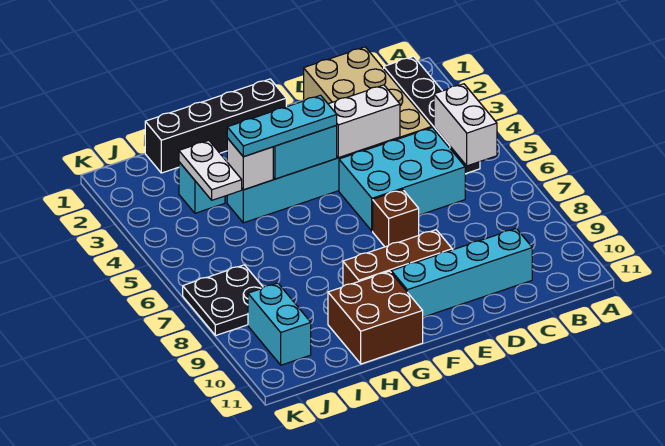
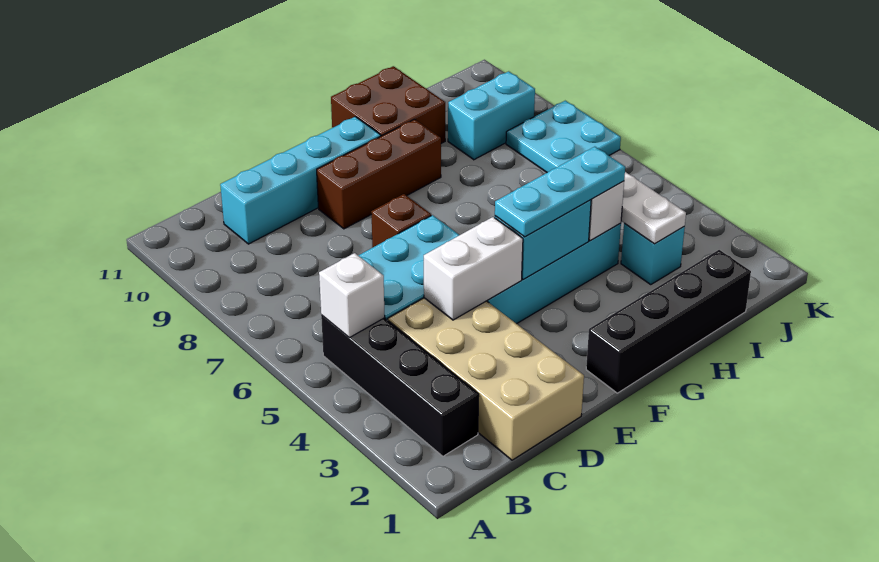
white 1x2 brick [434,84,497,166] -> white 1x1 brick [319,253,385,338]
black 2x2 plate [183,265,263,336] -> cyan 2x2 plate [506,101,621,172]
cyan 1x2 brick [248,283,311,365] -> cyan 1x2 brick turned to [448,71,535,160]

